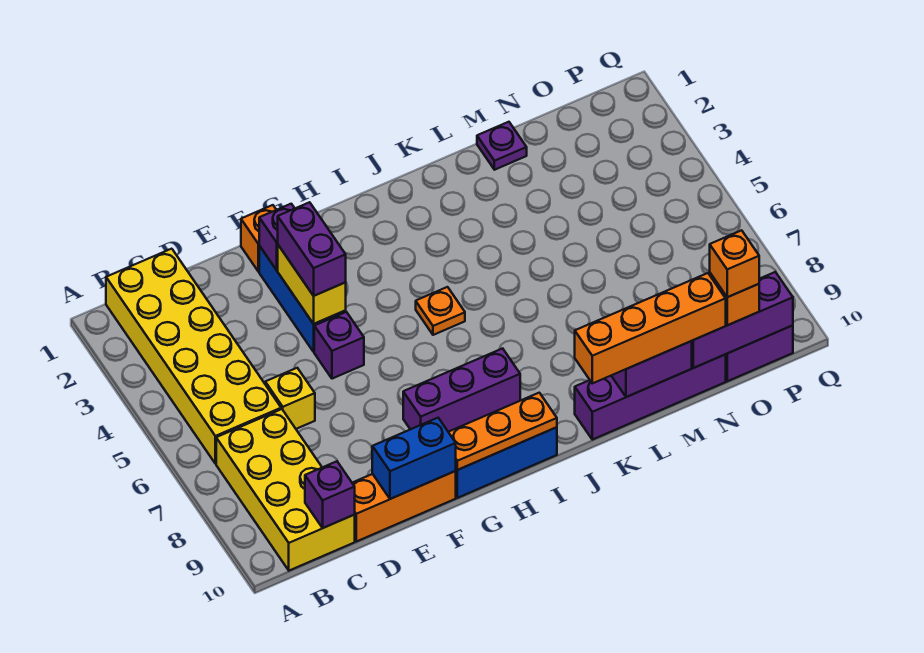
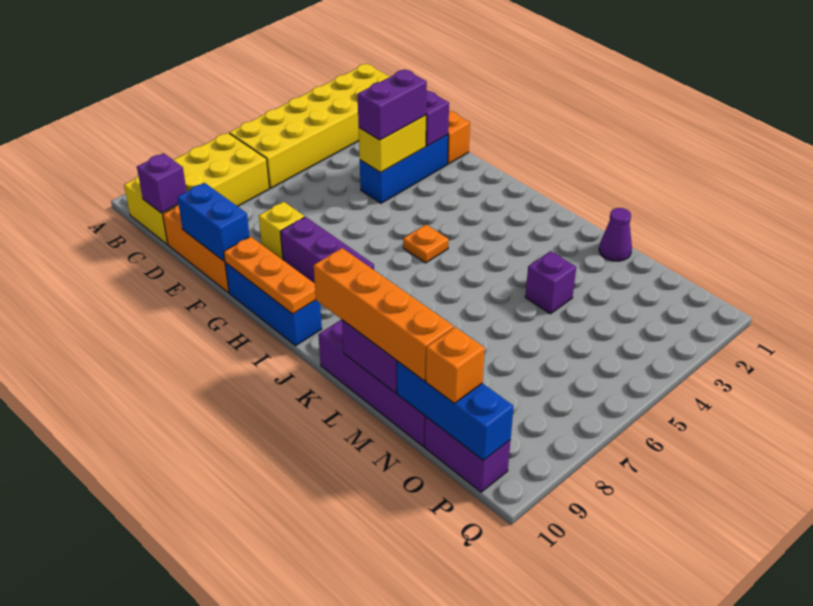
yellow 1x1 brick [265,368,315,429] -> yellow 1x1 brick moved to [259,202,304,260]
purple 1x1 brick [314,312,364,379] -> purple 1x1 brick moved to [525,251,576,314]
purple 1x1 plate [477,122,527,170] -> purple 1x1 cone [599,208,632,261]
purple 1x3 brick [692,272,793,368] -> blue 1x3 brick [397,361,514,461]
orange 1x1 brick [710,230,759,297] -> none

